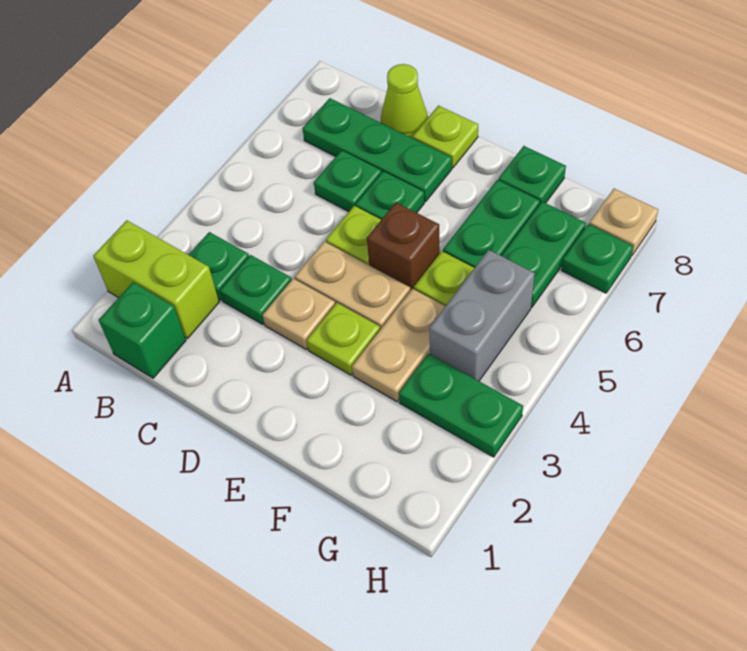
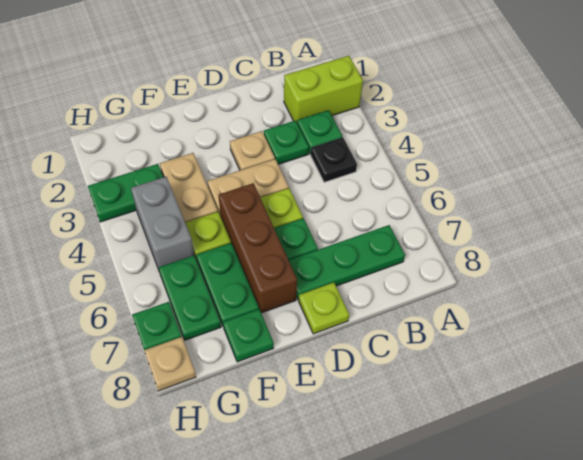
green 1x1 brick [99,282,186,378] -> none
none -> black 1x1 plate [311,137,357,182]
green 1x1 plate [314,150,381,212] -> none
lime 1x1 cone [381,64,428,138] -> none
lime 1x1 plate [307,303,380,375] -> none
brown 1x1 brick [367,203,440,291] -> brown 1x3 brick [219,183,297,313]

